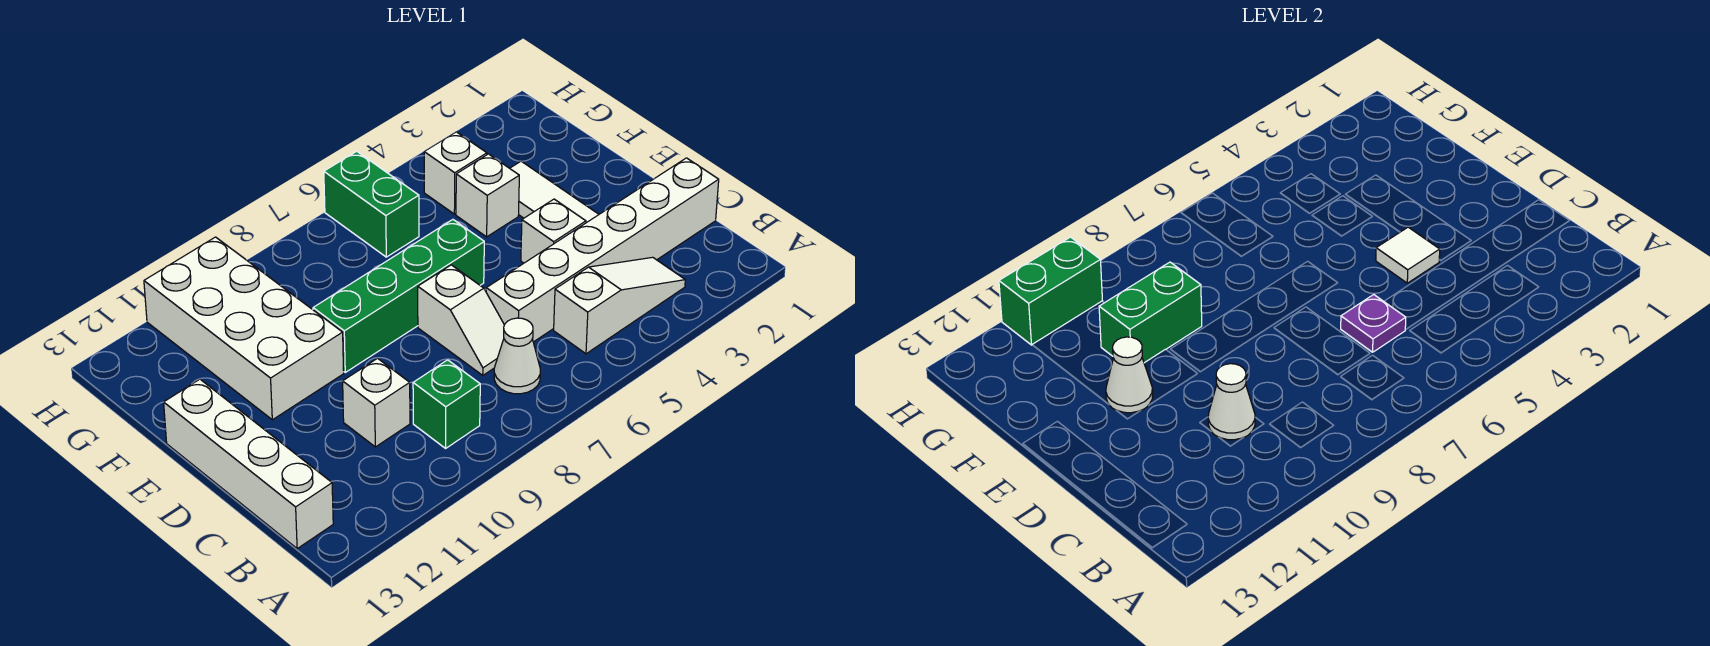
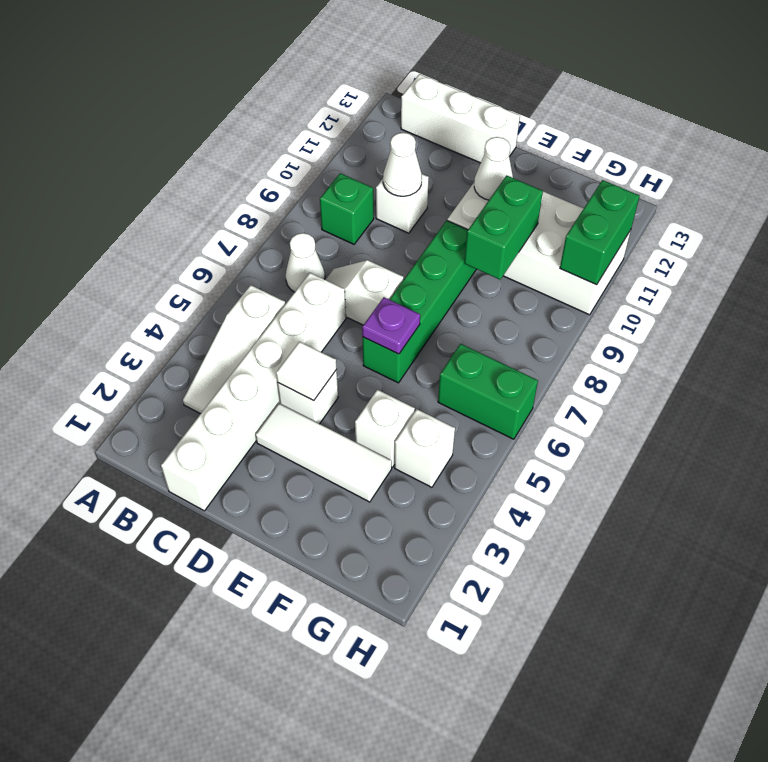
white 1x4 brick [164,379,333,548] -> white 1x3 brick [401,74,520,163]
purple 1x1 plate [1341,295,1406,352] -> purple 1x1 plate moved to [362,297,420,354]

